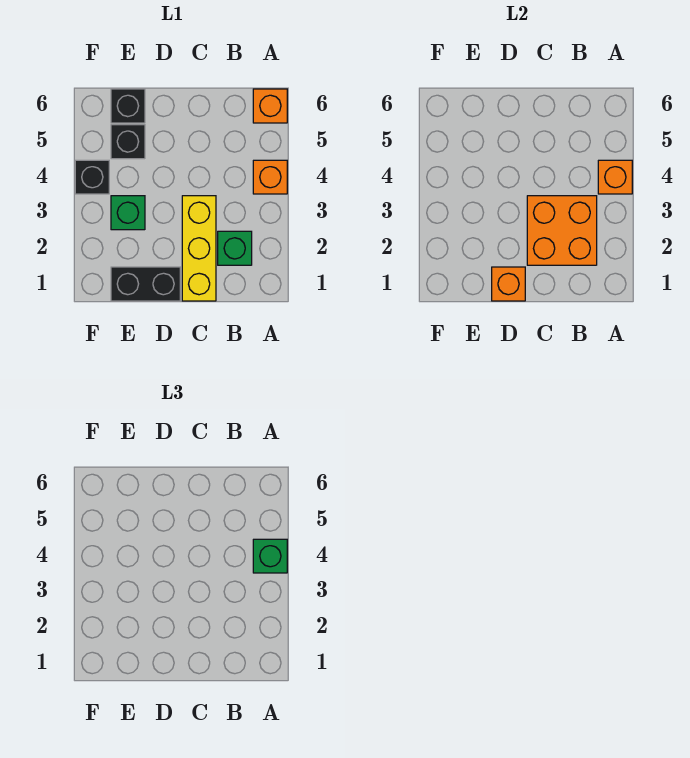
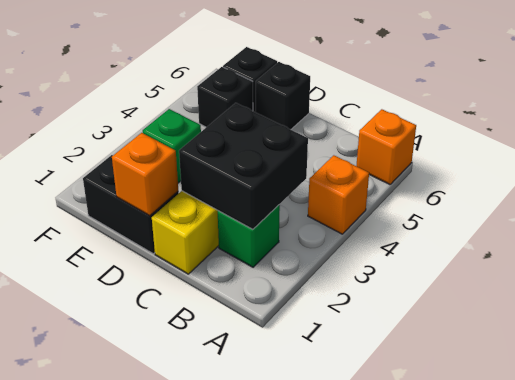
orange 1x1 brick [598,160,632,194] -> none
green 1x1 brick [253,539,287,573] -> none
orange 2x2 brick [527,196,597,265] -> black 2x2 brick [179,103,308,230]
black 1x1 brick [75,160,109,194] -> black 1x1 brick moved to [256,62,310,130]

